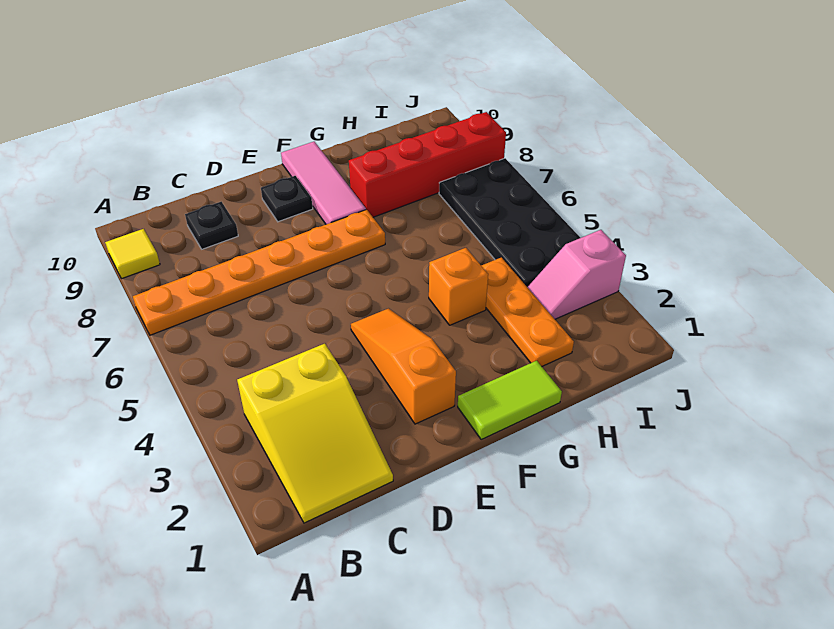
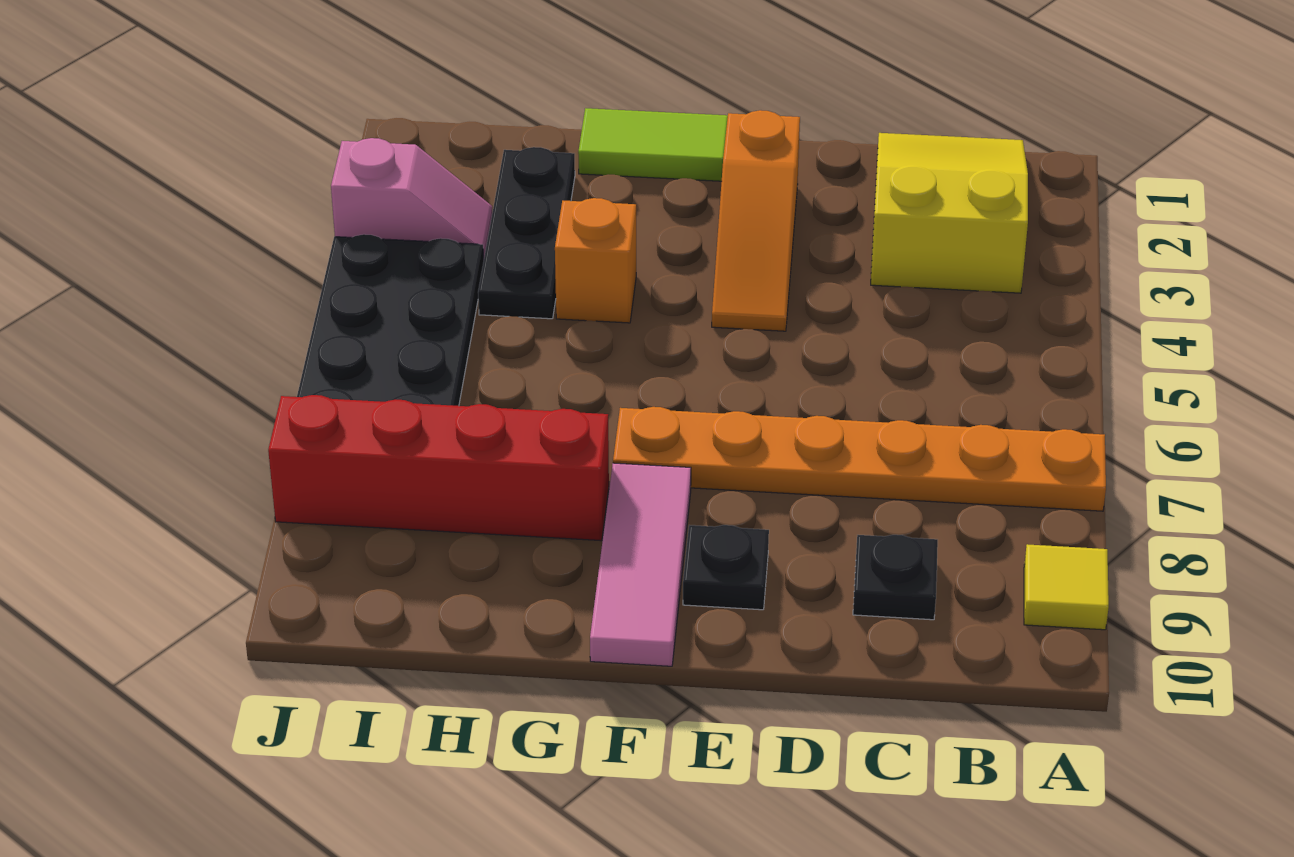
orange 1x3 plate [481,257,574,366] -> black 1x3 plate [478,147,575,319]

